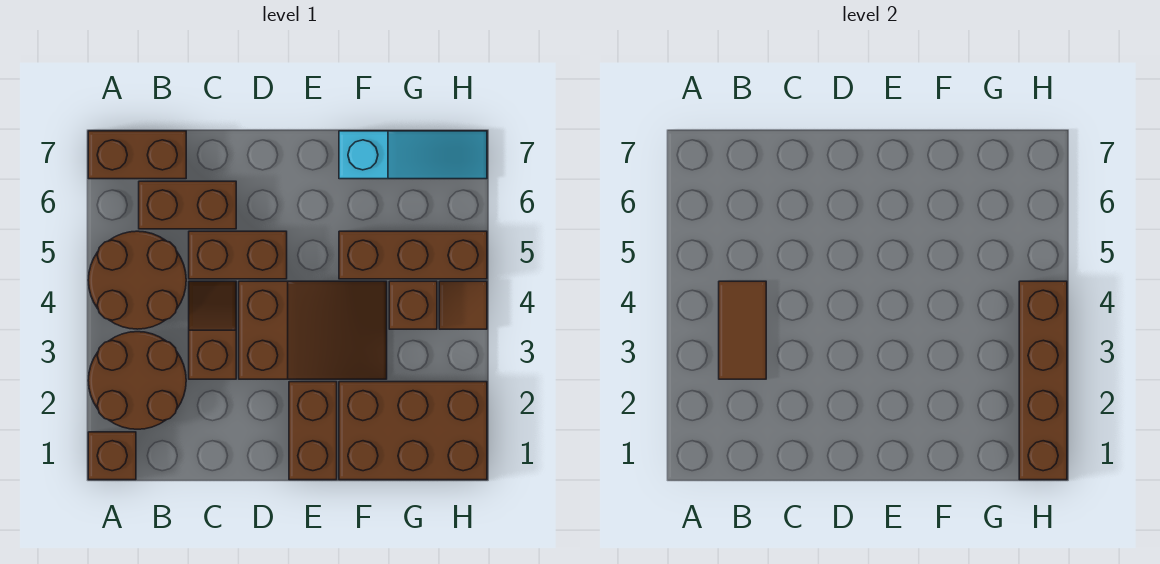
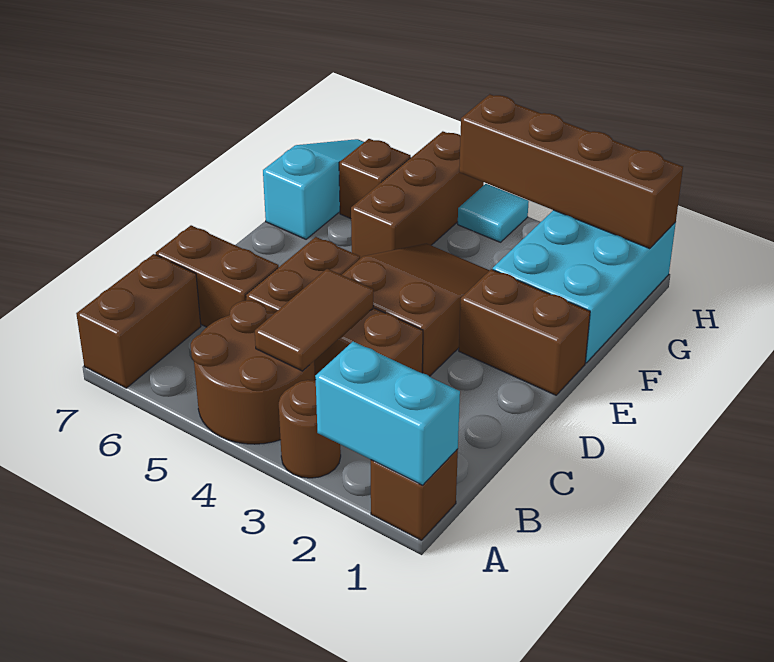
none -> cyan 1x2 brick [315,342,460,485]
brown 2x2 round brick [88,332,186,429] -> brown 1x1 round brick [279,380,341,478]
brown 1x2 tile [719,281,766,379] -> brown 1x2 tile turned to [255,269,373,371]
brown 1x2 brick [139,181,236,229] -> brown 1x2 brick turned to [156,225,279,327]
brown 2x3 brick [339,382,487,480] -> cyan 2x3 brick [493,210,676,363]
brown 1x1 brick [389,281,437,329] -> brown 1x1 brick moved to [339,139,411,219]
brown 1x1 tile [439,281,487,329] -> cyan 1x1 tile [458,184,529,242]

